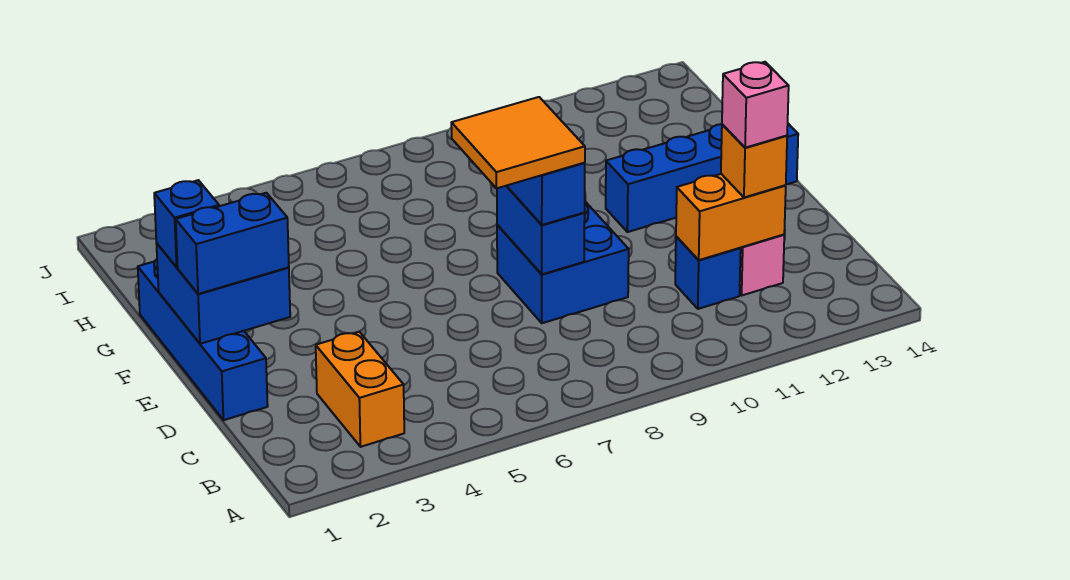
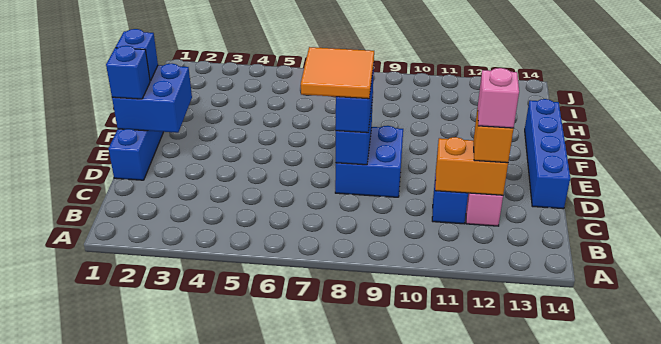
orange 1x2 brick [316,332,404,447] -> none
blue 1x2 brick [176,193,289,294] -> blue 1x1 brick [106,46,150,99]
blue 1x4 brick [606,124,798,232] -> blue 1x4 brick turned to [525,99,570,209]

